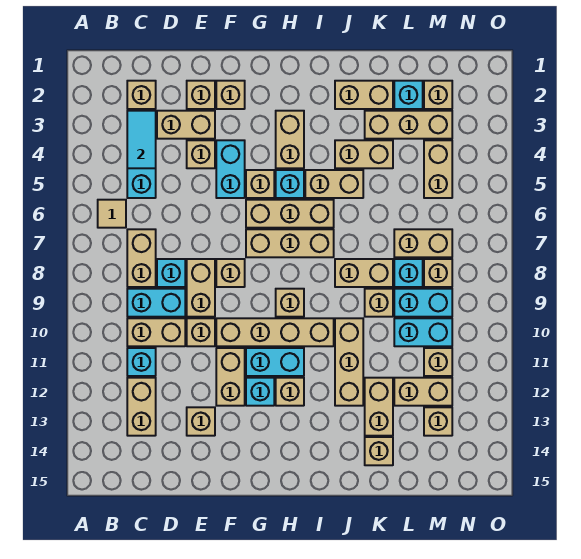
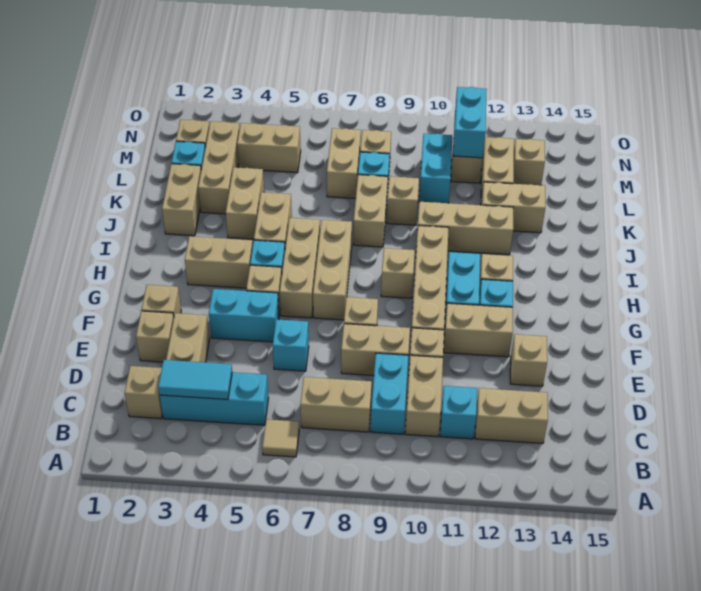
cyan 1x1 brick [157,259,185,287] -> cyan 1x1 brick moved to [273,319,309,371]
tan 1x1 brick [187,140,215,168] -> none
tan 1x1 brick [365,437,393,465] -> none
cyan 1x2 brick [394,289,452,317] -> cyan 1x2 brick moved to [453,87,487,158]

